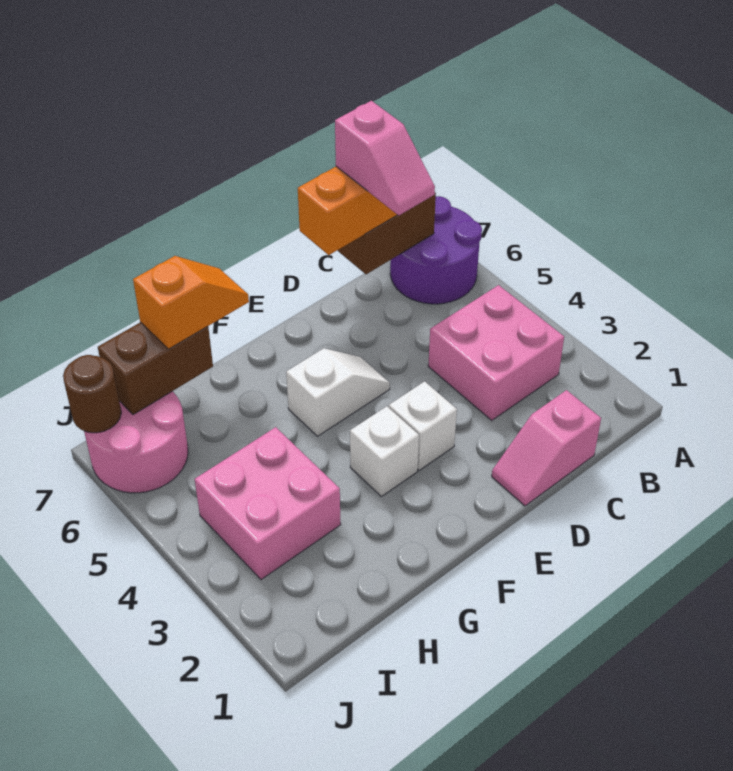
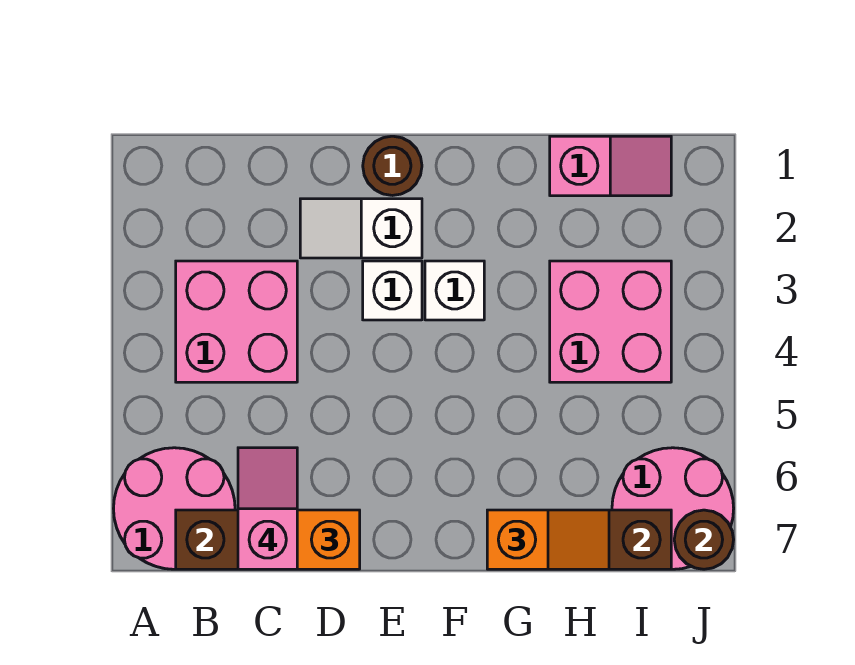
purple 2x2 round brick [390,196,482,304] -> pink 2x2 round brick [114,448,235,569]
pink 1x2 slope [492,390,601,506] -> pink 1x2 slope moved to [550,136,671,196]
none -> brown 1x1 round brick [363,136,422,195]
white 1x2 slope [286,348,390,436] -> white 1x2 slope moved to [300,199,422,258]
orange 1x2 slope [133,256,249,349] -> orange 1x2 slope turned to [487,510,609,569]

